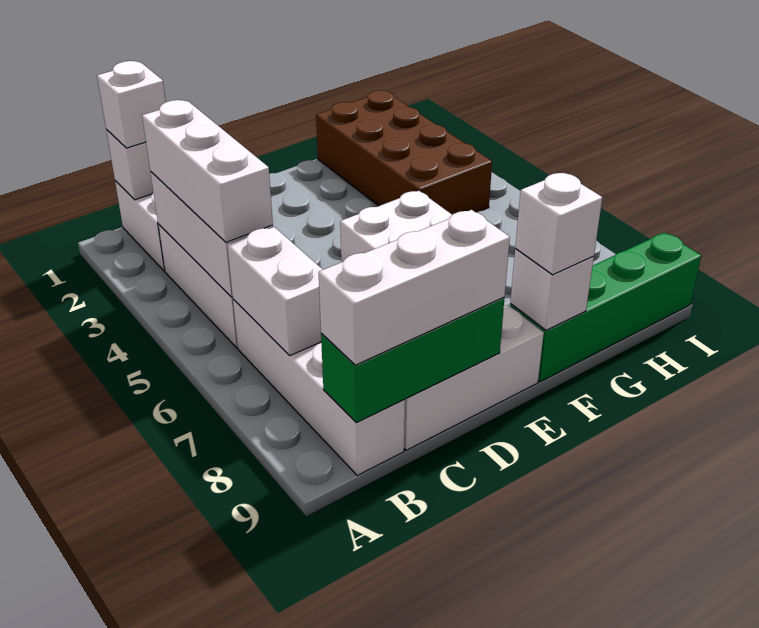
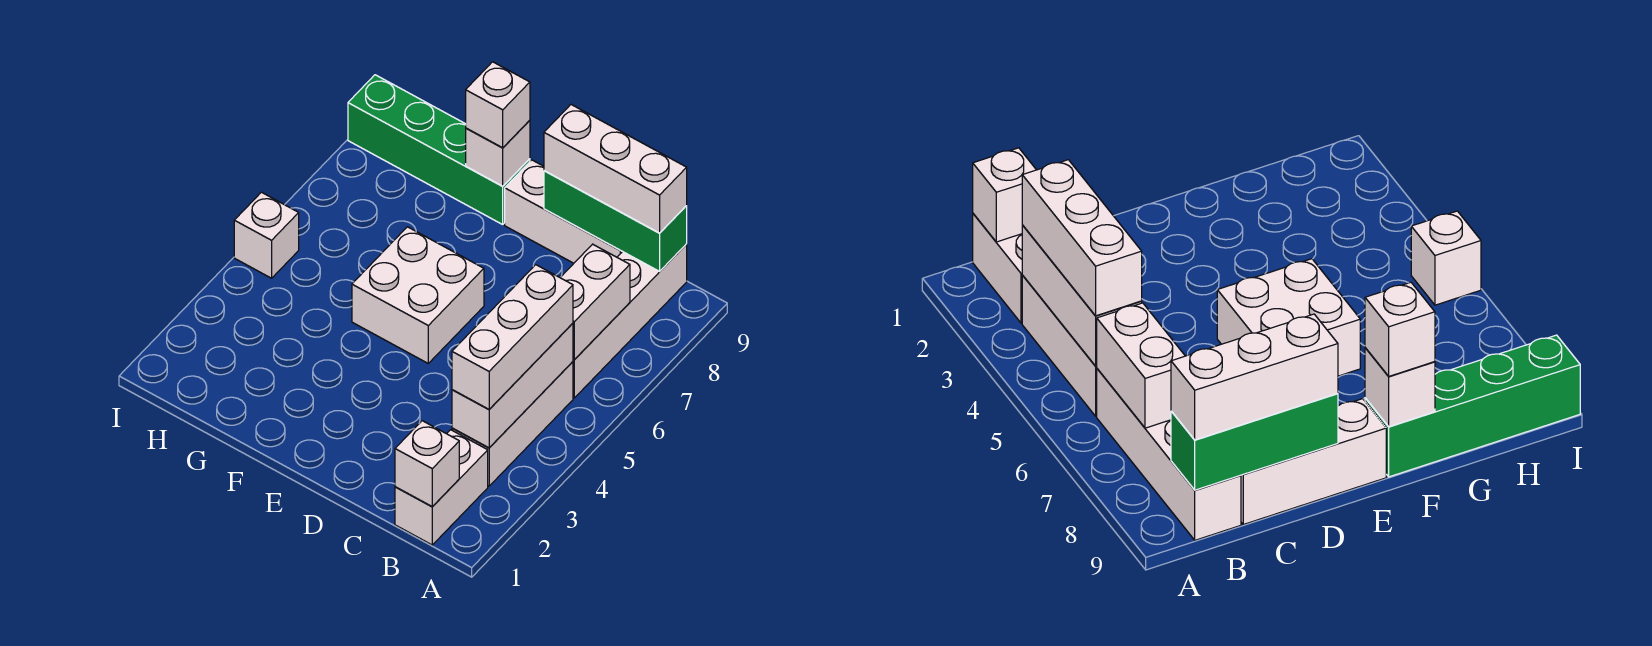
white 1x1 brick [97,61,166,148] -> white 1x1 brick moved to [234,192,299,278]
brown 2x4 brick [316,90,492,215] -> none

